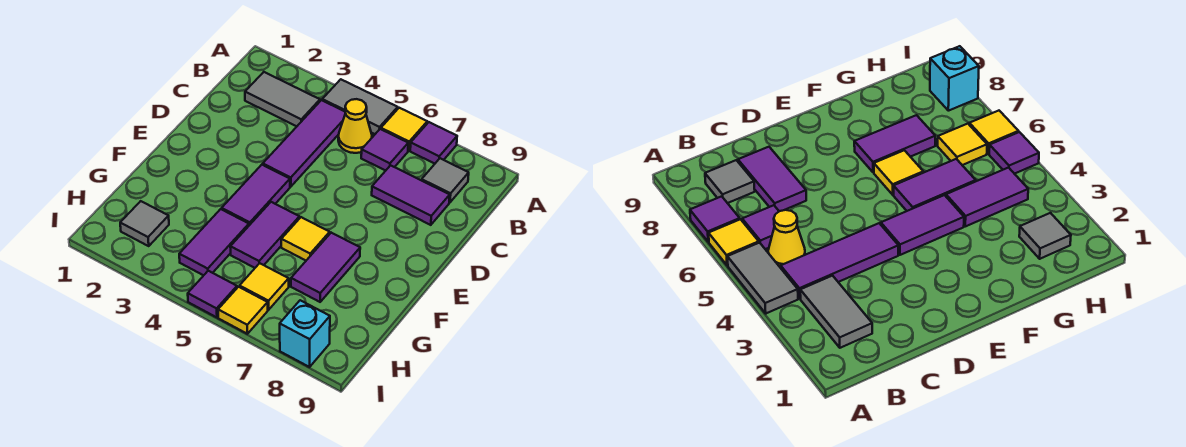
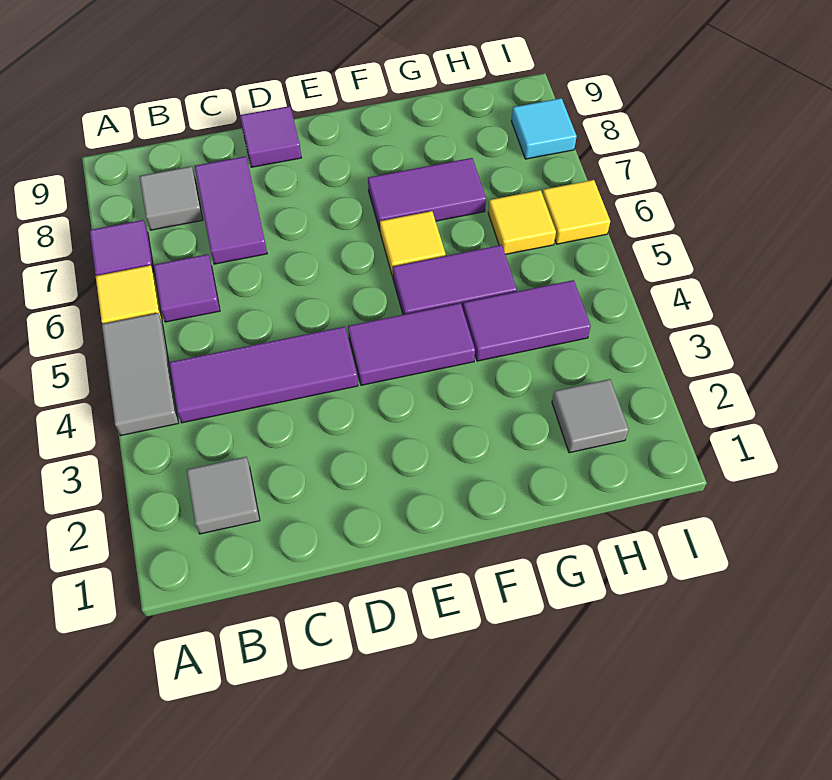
grey 1x2 tile [245,72,320,126] -> grey 1x1 tile [187,457,260,534]
yellow 1x1 cone [338,99,372,153] -> none
purple 1x1 tile [188,271,237,317] -> purple 1x1 tile moved to [240,106,301,167]
cyan 1x1 brick [280,300,330,367] -> cyan 1x1 tile [512,98,577,159]

